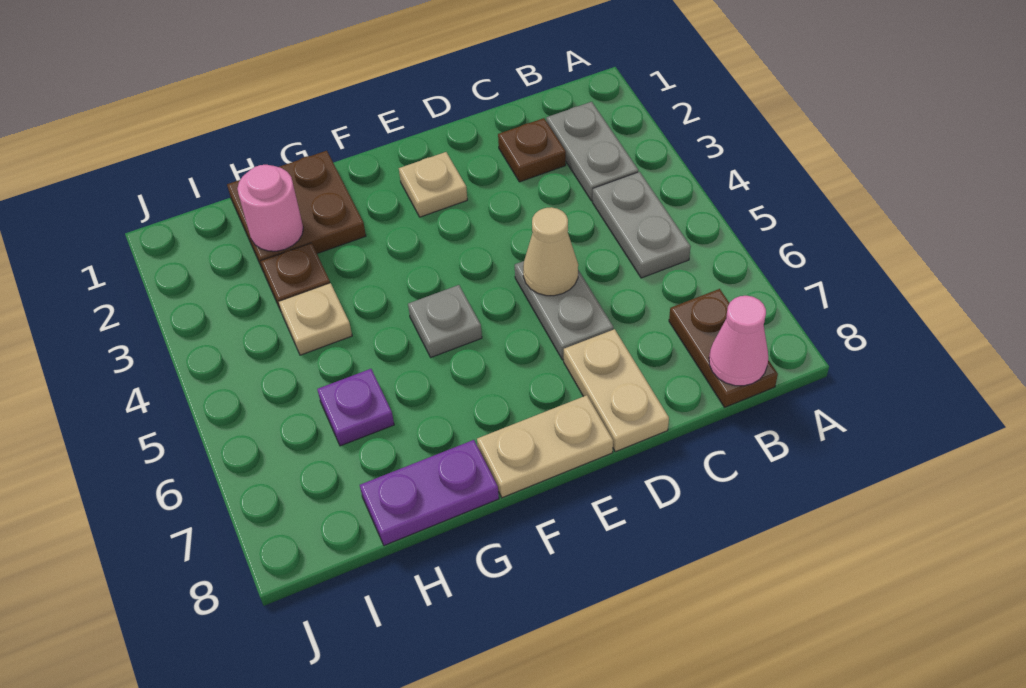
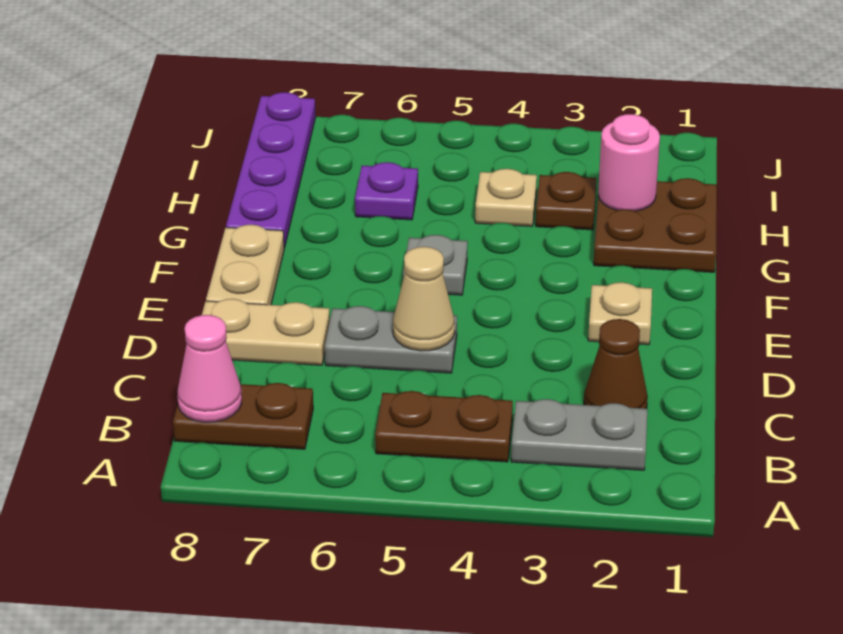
grey 1x2 plate [593,172,691,278] -> brown 1x2 plate [375,391,513,462]
brown 1x1 plate [498,118,566,182] -> brown 1x1 cone [584,319,648,409]
purple 1x2 plate [360,440,499,546] -> purple 1x4 plate [226,92,316,248]

